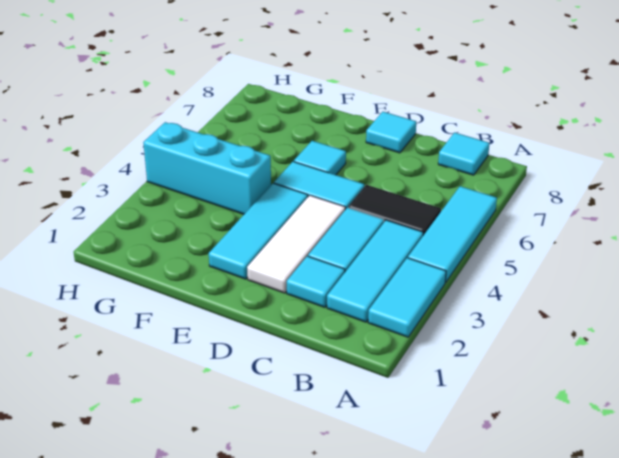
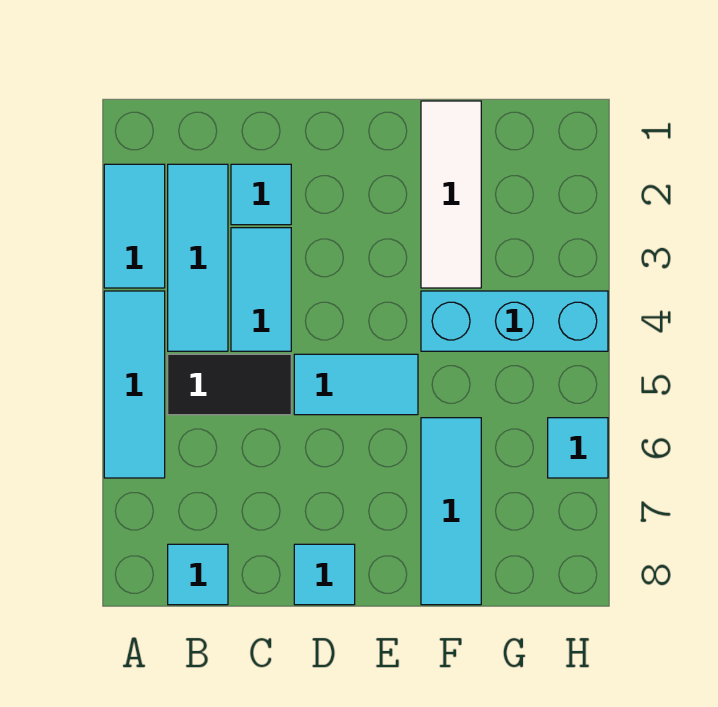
white 1x3 tile [247,195,346,293] -> white 1x3 tile moved to [421,101,481,288]
cyan 1x3 tile [209,183,308,279] -> cyan 1x3 tile moved to [421,418,481,605]
cyan 1x1 tile [294,141,346,175] -> cyan 1x1 tile moved to [548,418,608,478]

